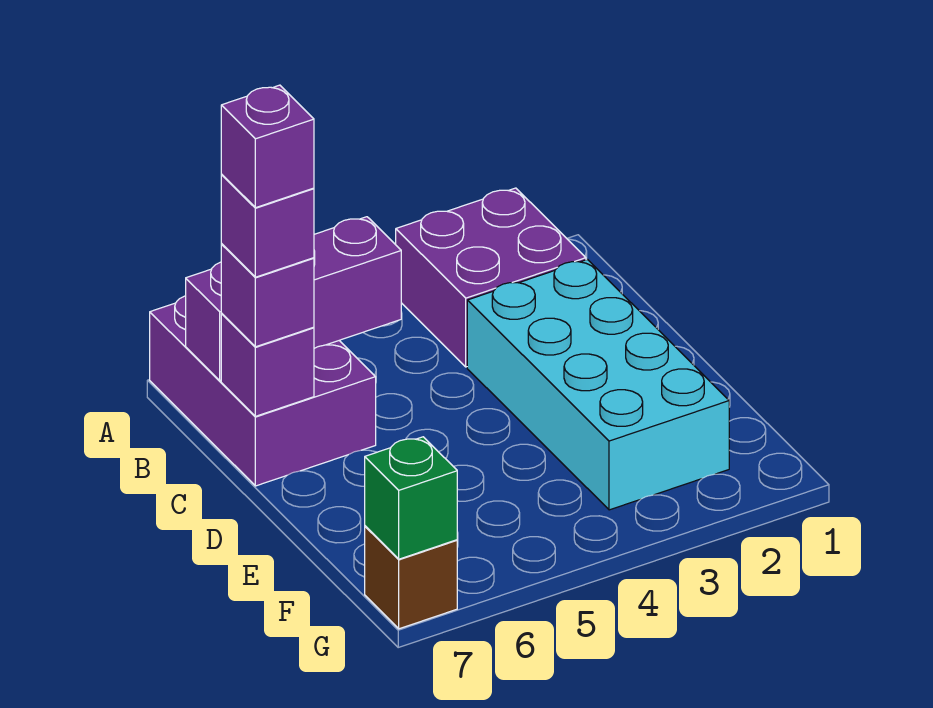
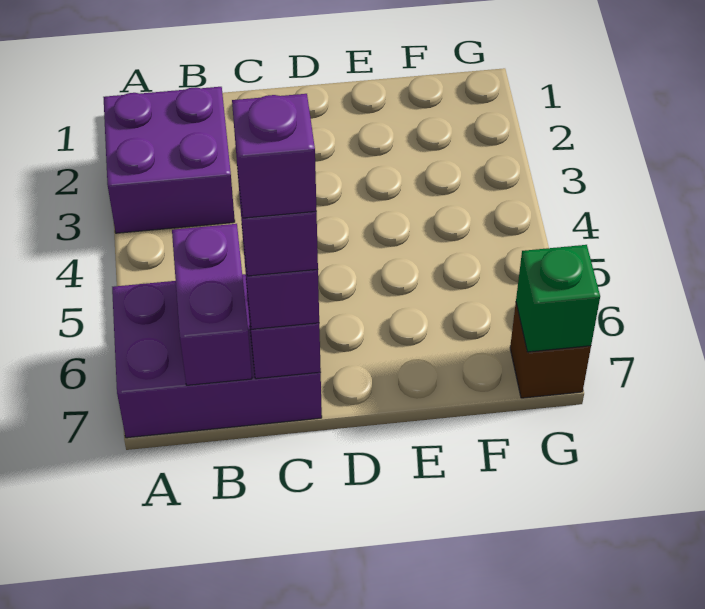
purple 1x3 brick [186,217,401,381] -> purple 1x2 brick [172,224,252,385]
cyan 2x4 brick [467,260,729,510] -> none

